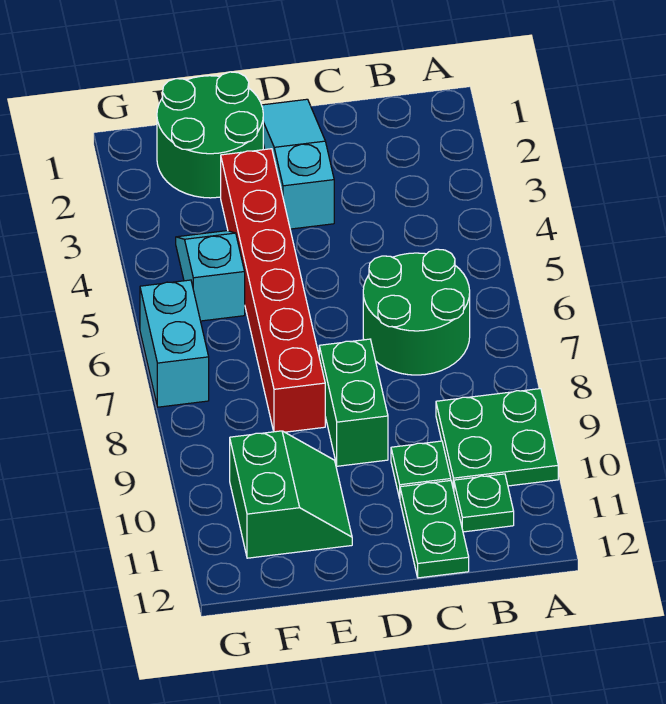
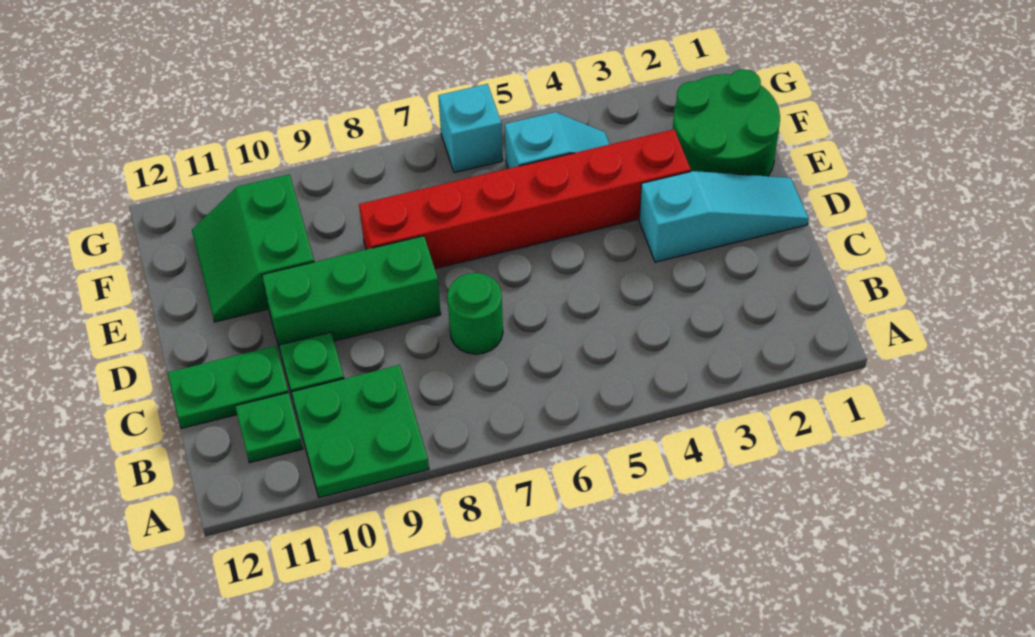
green 2x2 round brick [363,249,470,375] -> green 1x1 round brick [447,273,503,354]
green 1x2 brick [319,339,388,466] -> green 1x3 brick [262,236,441,349]
green 2x2 slope [230,431,352,558] -> green 2x2 slope turned to [192,174,314,322]
cyan 1x2 brick [140,280,209,407] -> cyan 1x1 brick [438,84,503,173]

